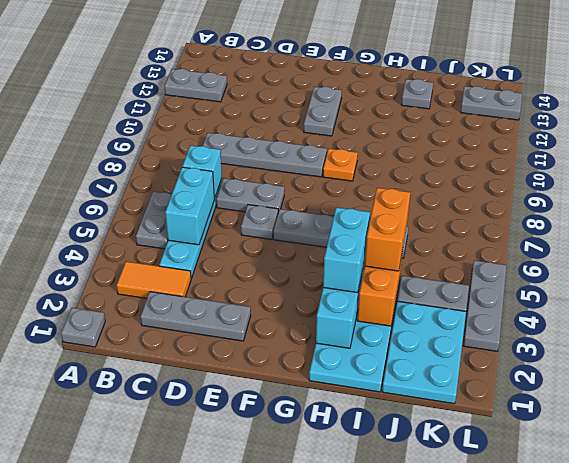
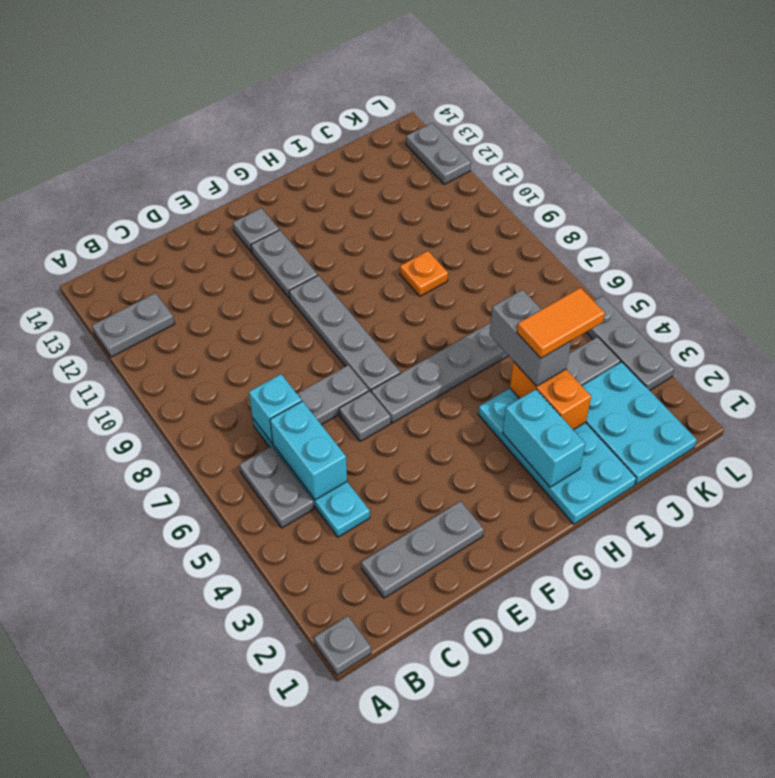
orange 1x2 tile [116,261,191,298] -> orange 1x2 tile moved to [517,288,605,358]
grey 1x4 plate [203,133,327,177] -> grey 1x4 plate turned to [289,275,400,392]
orange 1x1 plate [323,149,358,181] -> orange 1x1 plate moved to [400,251,448,296]
cyan 1x2 brick [323,207,370,293] -> none
orange 1x2 brick [365,188,410,271] -> grey 1x2 brick [490,290,571,386]
grey 1x1 plate [401,79,433,109] -> grey 1x1 plate moved to [233,208,279,252]
grey 1x2 plate [461,86,522,120] -> grey 1x2 plate turned to [406,123,471,184]

